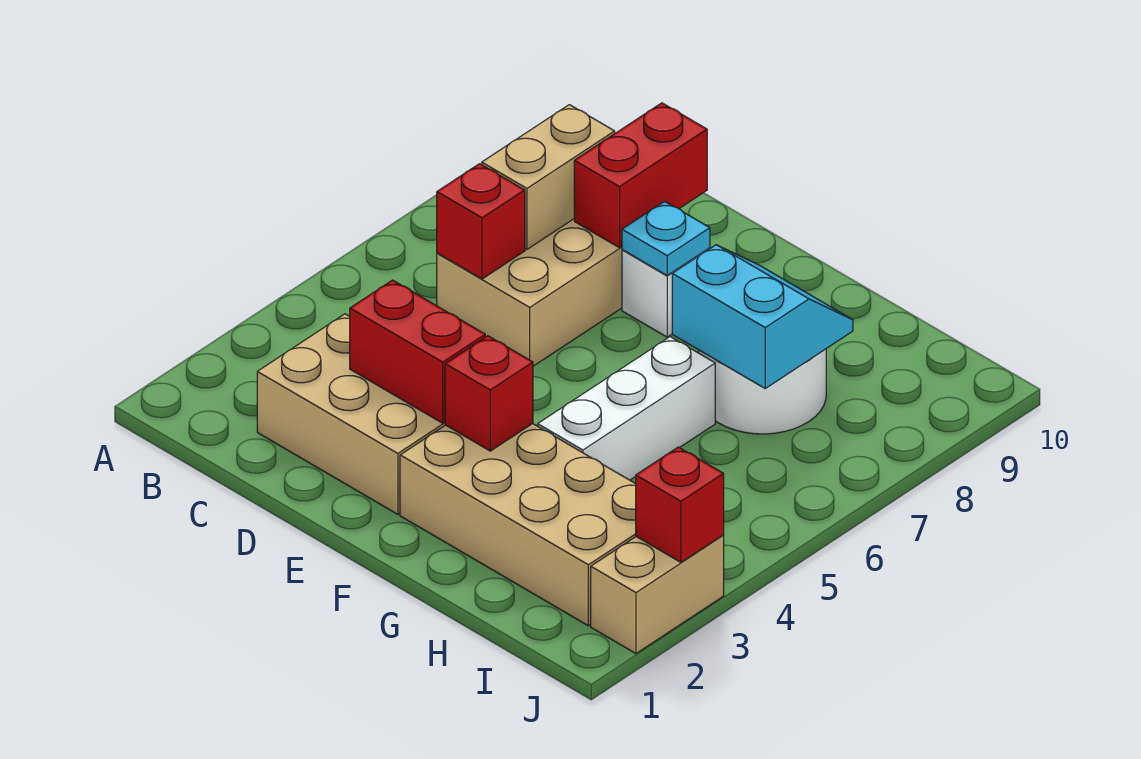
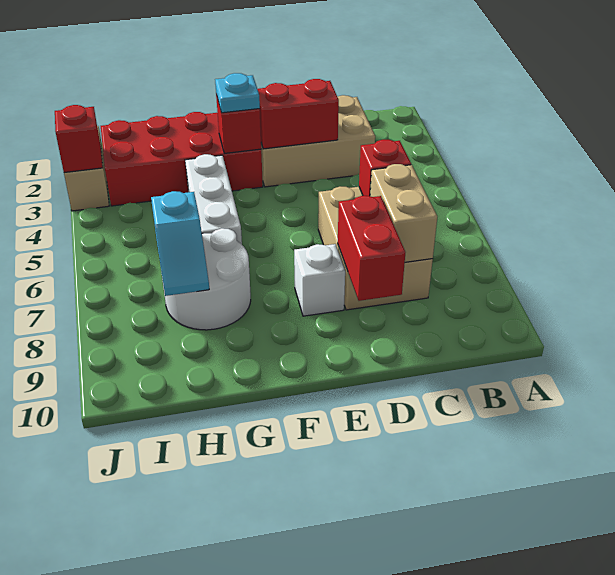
cyan 1x1 plate [622,201,710,275] -> cyan 1x1 plate moved to [215,73,260,113]
tan 2x4 brick [400,424,636,626] -> red 2x4 brick [101,112,263,206]
cyan 2x2 slope [672,245,853,388] -> cyan 1x2 slope [151,191,209,296]

